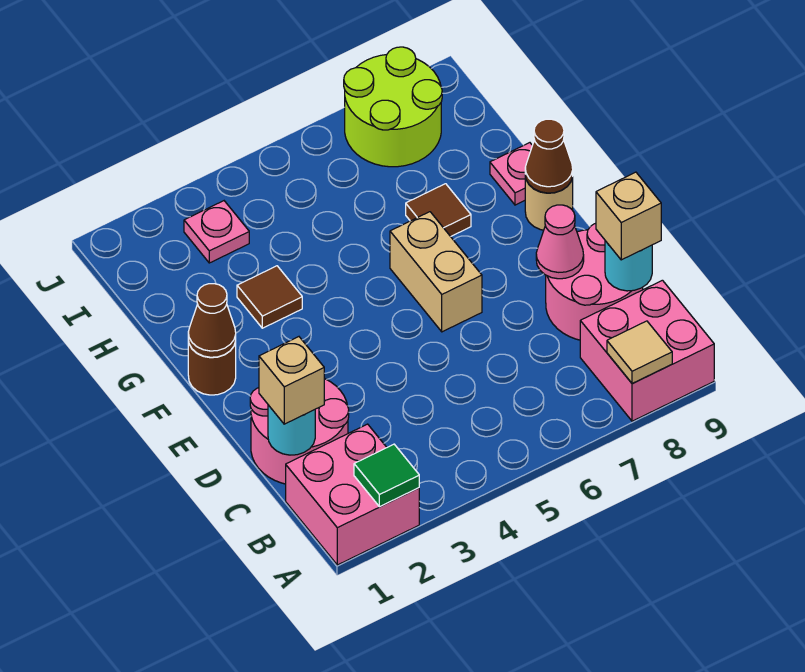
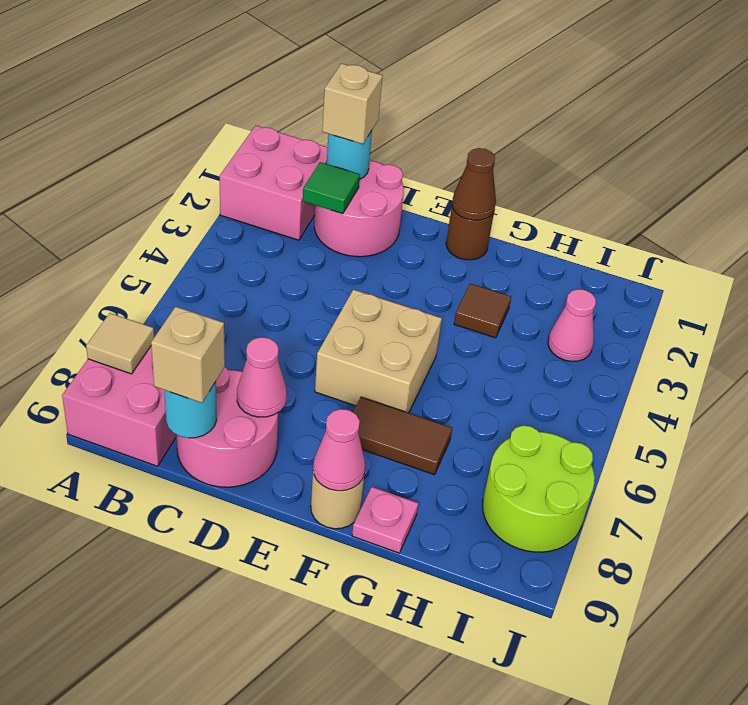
green 1x1 tile [354,444,419,507] -> green 1x1 tile moved to [303,162,360,214]
tan 1x2 brick [390,212,482,332] -> tan 2x2 brick [315,290,442,413]
brown 1x1 cone [525,119,573,193] -> pink 1x1 cone [313,409,365,491]
brown 1x1 tile [406,184,471,237] -> brown 1x2 tile [353,397,452,475]
pink 1x1 plate [184,201,249,263] -> pink 1x1 cone [548,289,596,361]

